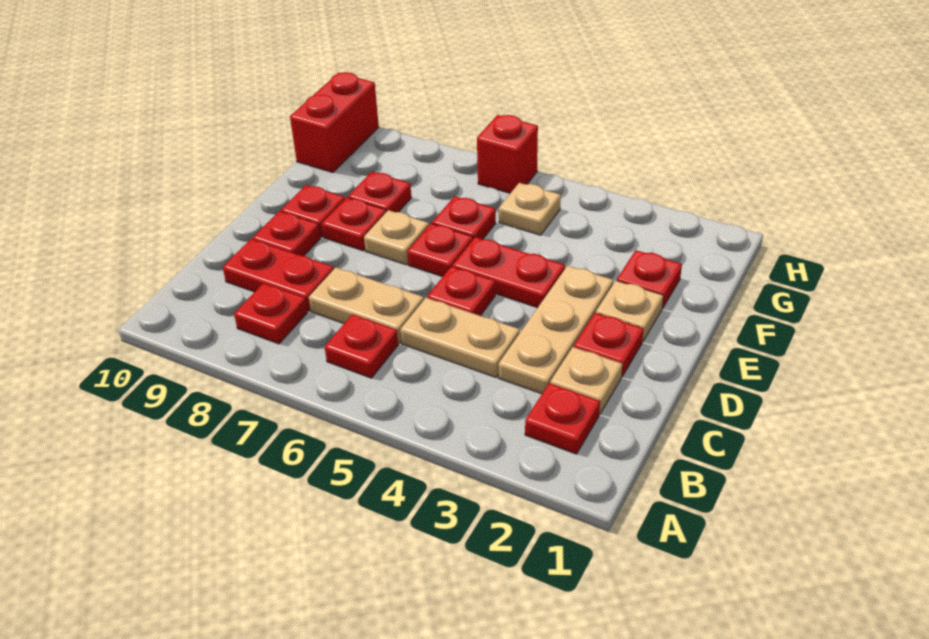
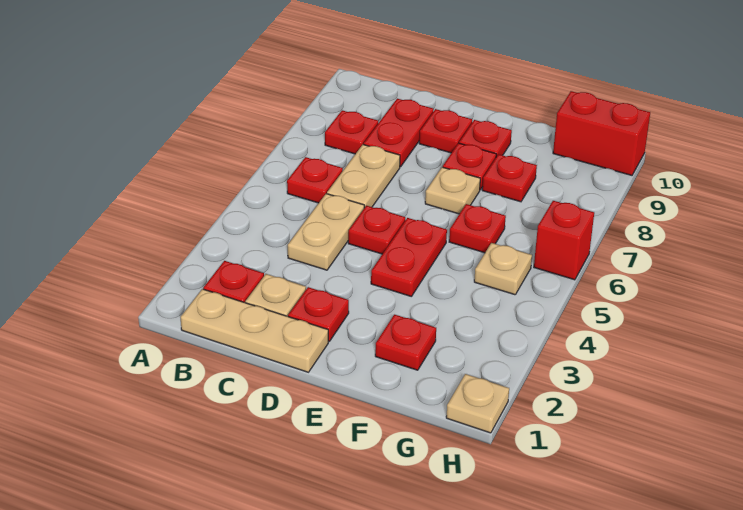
tan 1x3 plate [499,266,613,394] -> tan 1x3 plate moved to [181,289,328,372]
tan 1x1 plate [596,281,663,342] -> tan 1x1 plate moved to [446,374,509,433]
red 1x1 plate [407,223,473,277] -> none

